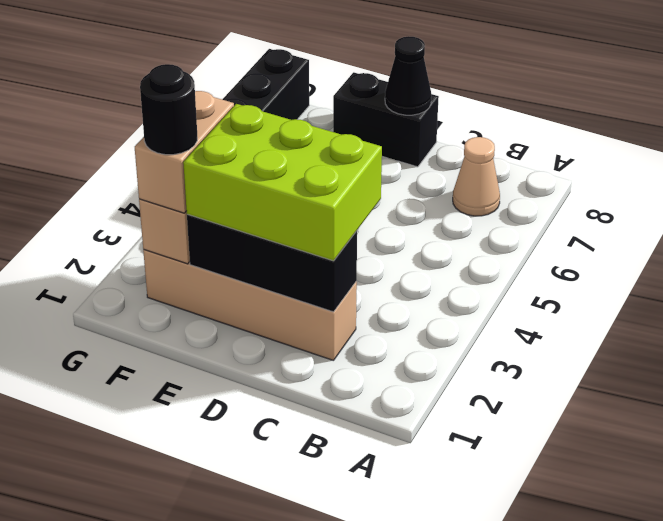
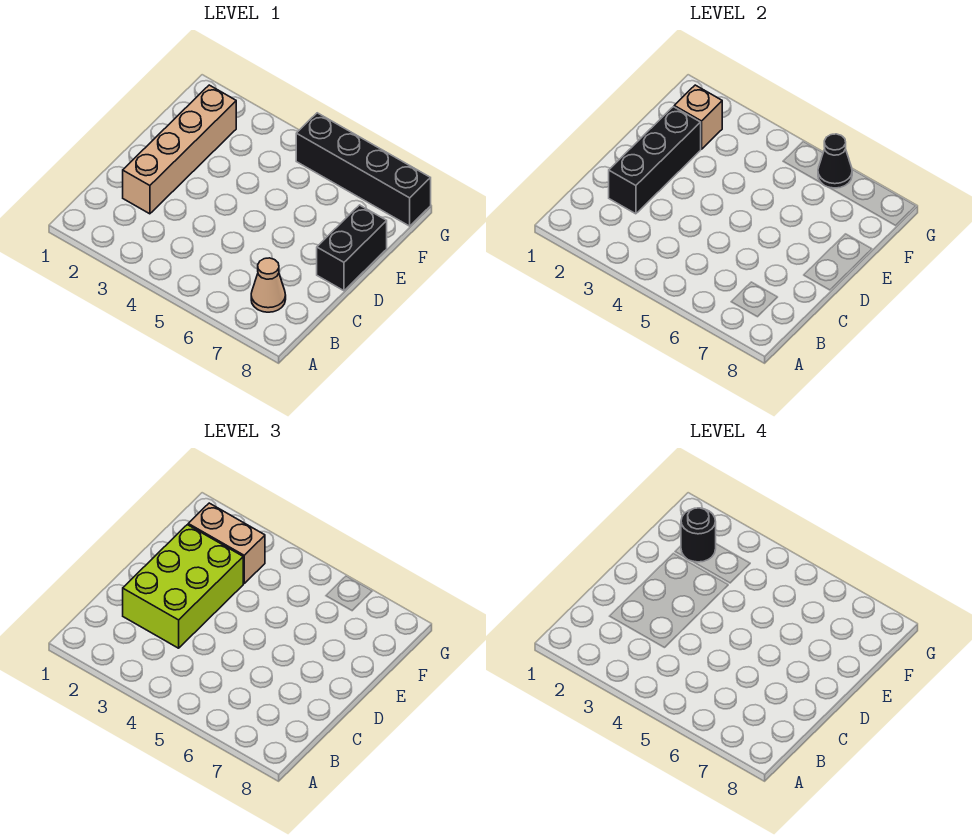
black 1x1 cone [385,36,431,115] -> black 1x1 cone moved to [818,134,852,188]

